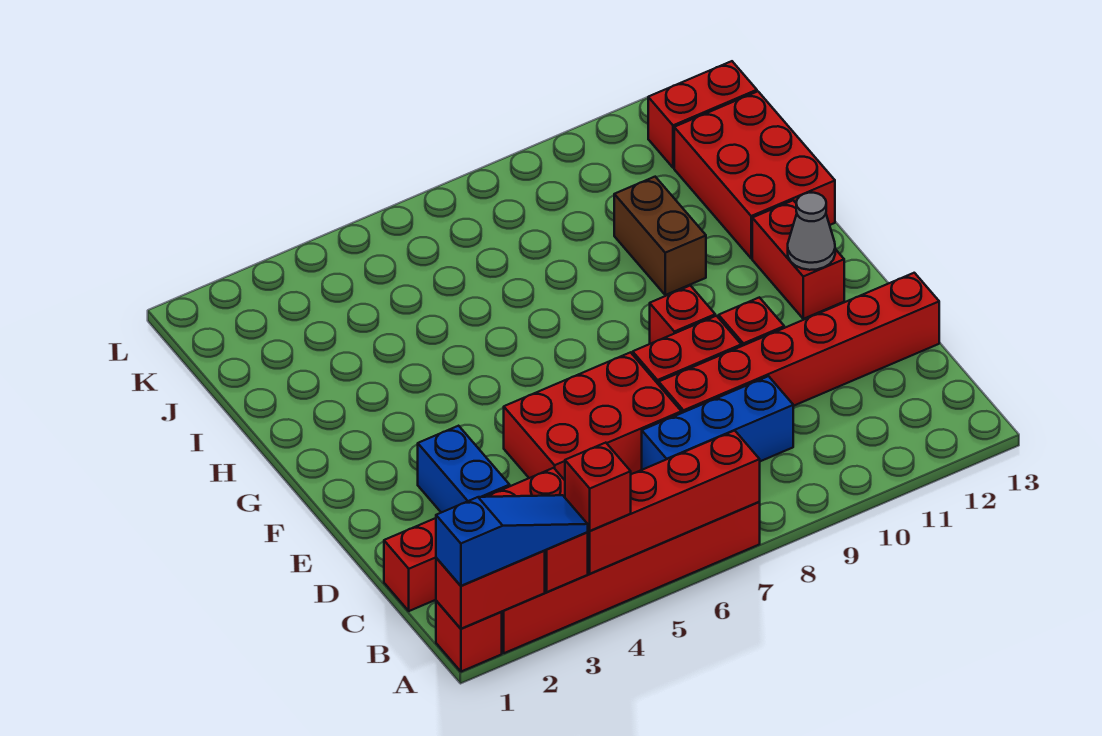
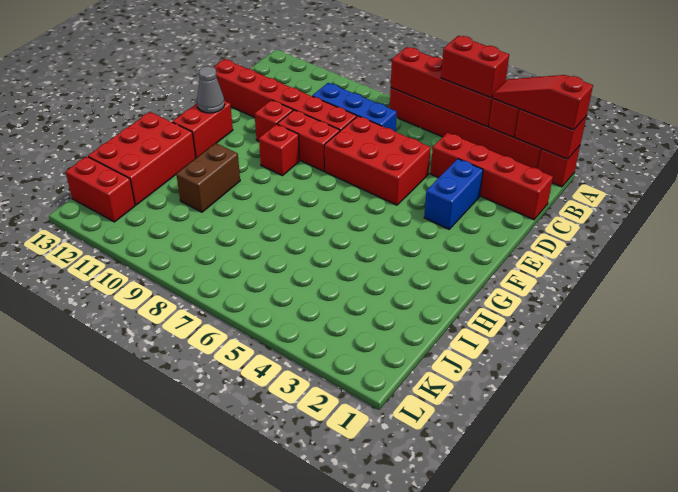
blue 1x3 slope [436,495,588,586] -> red 1x3 slope [493,75,593,130]
red 1x1 brick [565,443,631,531] -> red 1x2 brick [441,36,509,98]

